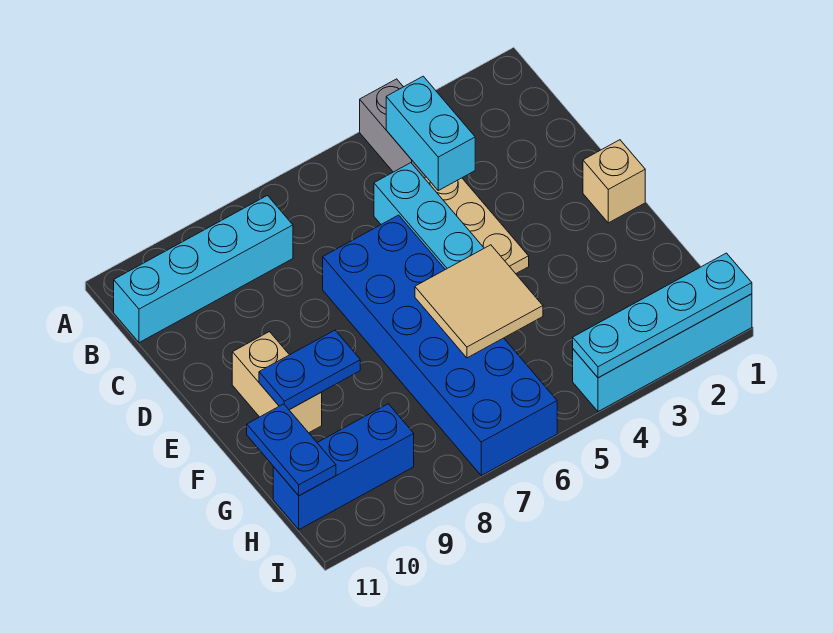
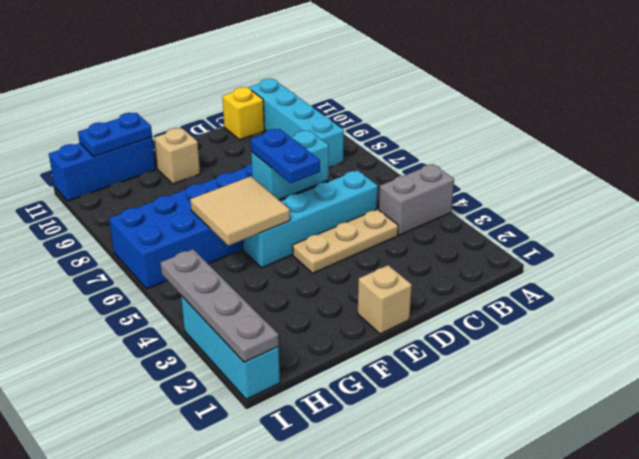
cyan 1x2 brick [386,76,475,191] -> cyan 1x2 brick moved to [251,131,329,200]
none -> yellow 1x1 brick [222,87,264,140]
tan 1x2 brick [232,332,322,433] -> tan 1x1 brick [155,128,200,184]
blue 1x2 plate [259,330,360,410] -> blue 1x2 plate moved to [251,129,320,183]
blue 1x3 brick [273,404,414,529] -> blue 1x3 brick turned to [49,137,156,201]
cyan 1x4 brick [573,294,752,412] -> cyan 1x3 brick [181,296,280,399]
cyan 1x4 plate [573,253,752,378] -> grey 1x4 plate [161,249,279,362]

